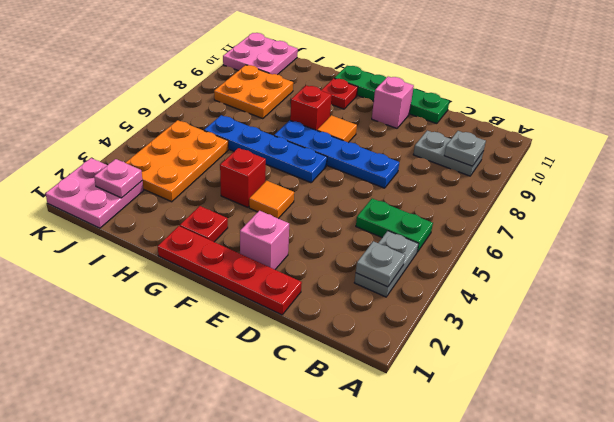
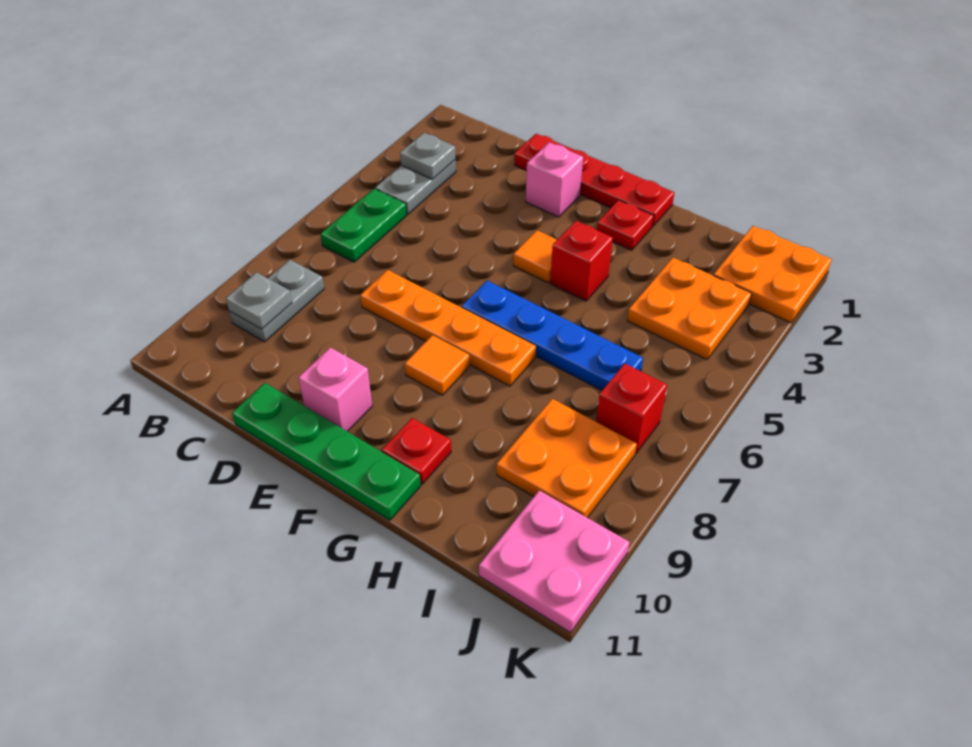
green 1x2 plate [356,199,433,252] -> green 1x2 plate turned to [321,189,406,262]
grey 1x2 plate [413,131,483,176] -> grey 1x2 plate turned to [229,260,324,342]
blue 1x4 plate [274,120,399,188] -> orange 1x4 plate [360,270,536,386]
red 1x1 brick [290,85,332,130] -> red 1x1 brick moved to [596,363,667,454]
orange 2x3 plate [126,120,228,202] -> orange 2x2 plate [627,258,752,359]
pink 2x2 plate [45,158,144,228] -> orange 2x2 plate [713,226,832,323]
pink 1x1 plate [94,159,142,198] -> none

